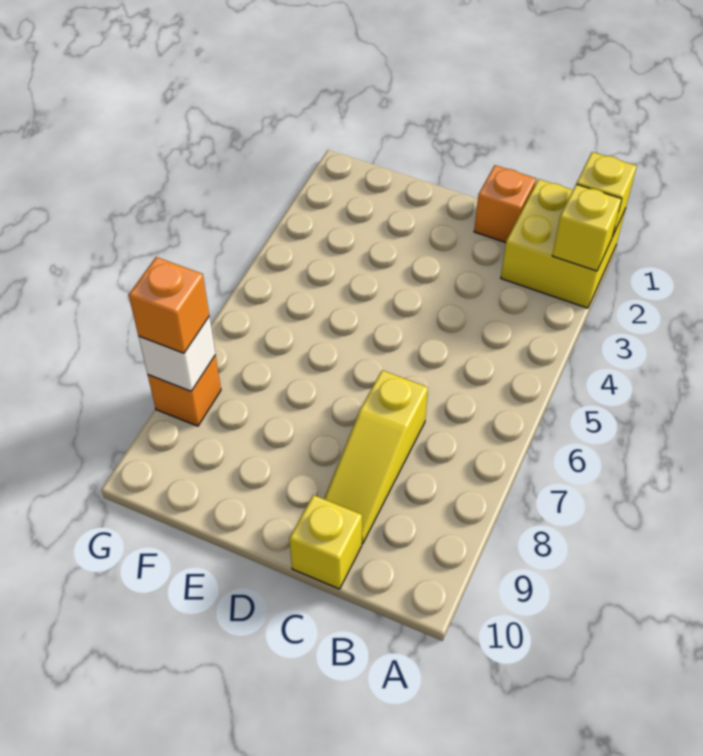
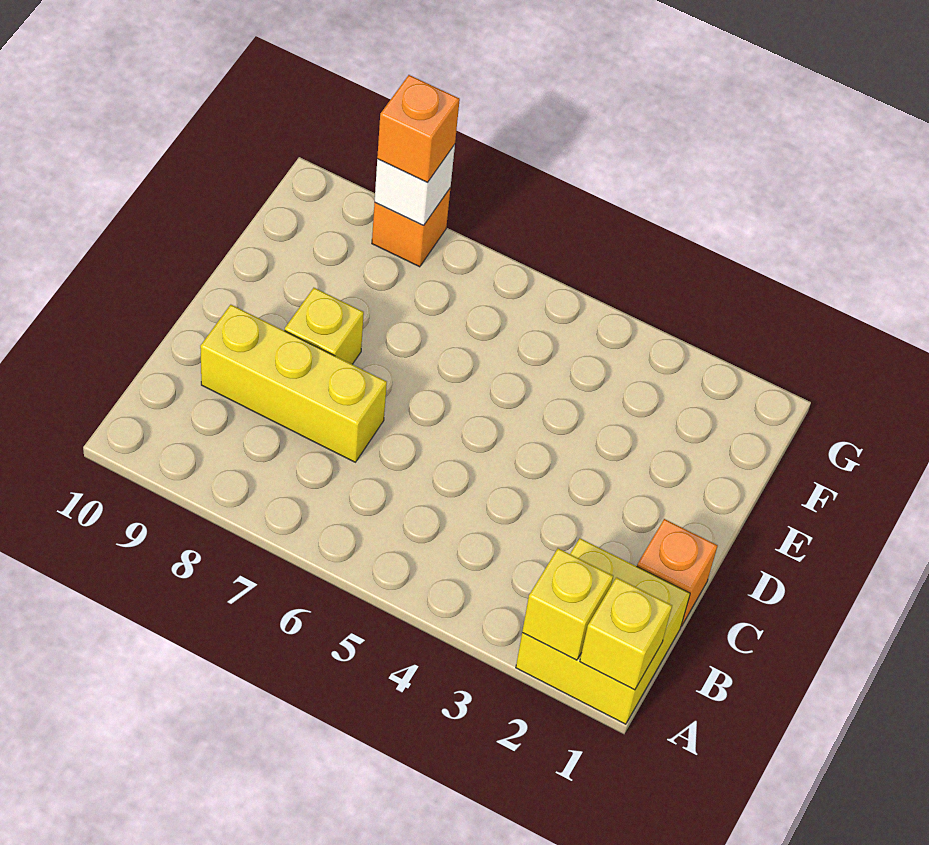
yellow 1x3 slope [324,370,428,544] -> yellow 1x3 brick [200,305,387,462]
yellow 1x1 brick [289,495,362,589] -> yellow 1x1 brick moved to [285,288,364,364]

